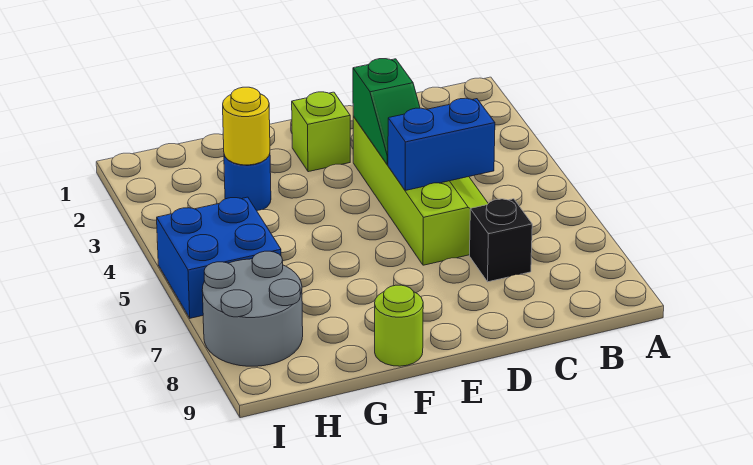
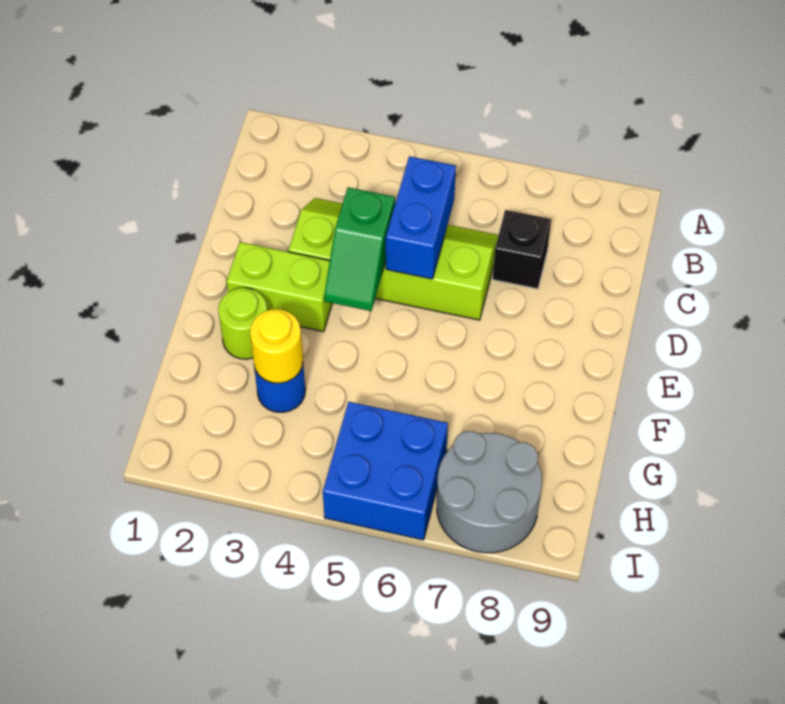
green 1x2 slope [353,59,420,165] -> green 1x2 slope turned to [324,187,395,311]
lime 1x1 brick [292,92,350,172] -> lime 1x2 brick [227,242,332,332]
lime 1x1 round brick [375,285,423,366] -> lime 1x1 round brick moved to [218,288,267,359]

